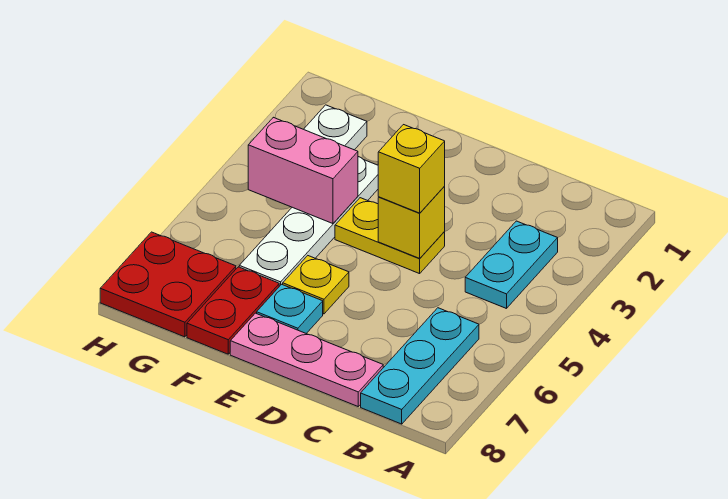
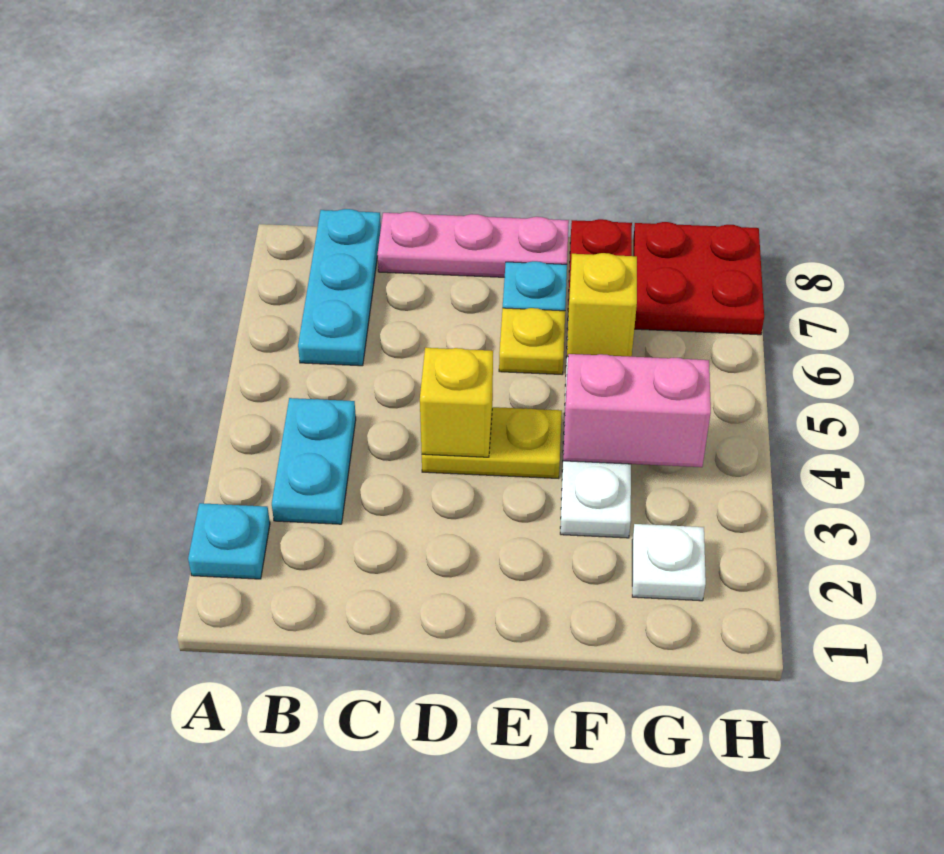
none -> cyan 1x1 plate [188,503,270,579]
yellow 1x1 brick [378,125,445,213] -> yellow 1x1 brick moved to [567,253,637,357]

